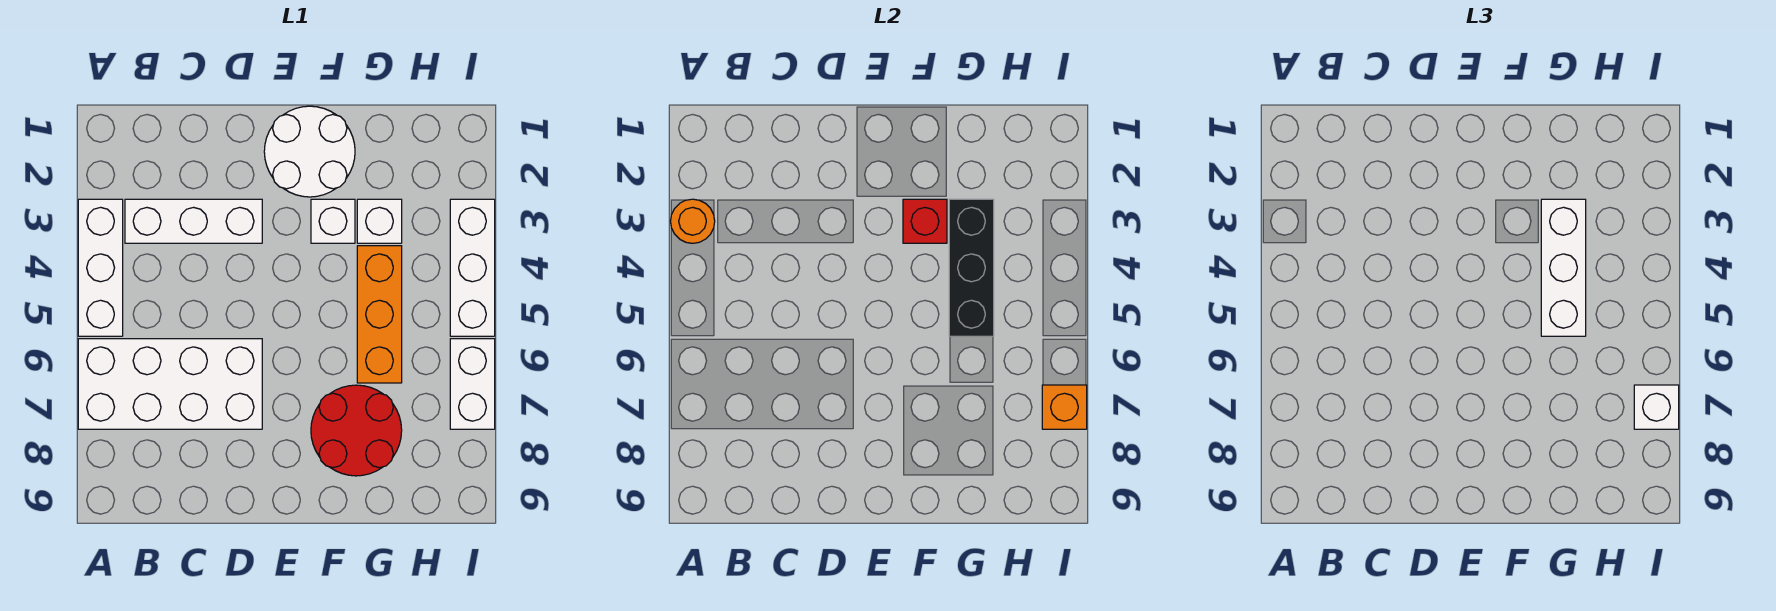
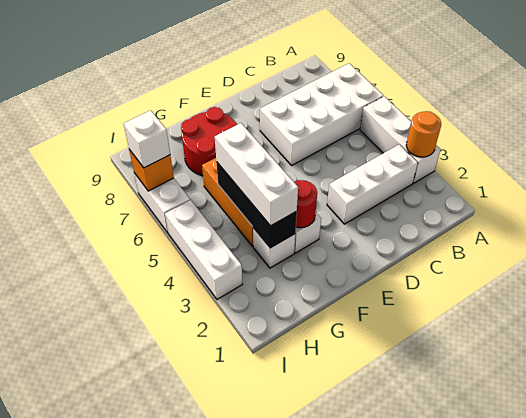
white 2x2 round brick [264,106,355,197] -> none
red 1x1 brick [903,199,947,243] -> red 1x1 round brick [294,180,317,228]

